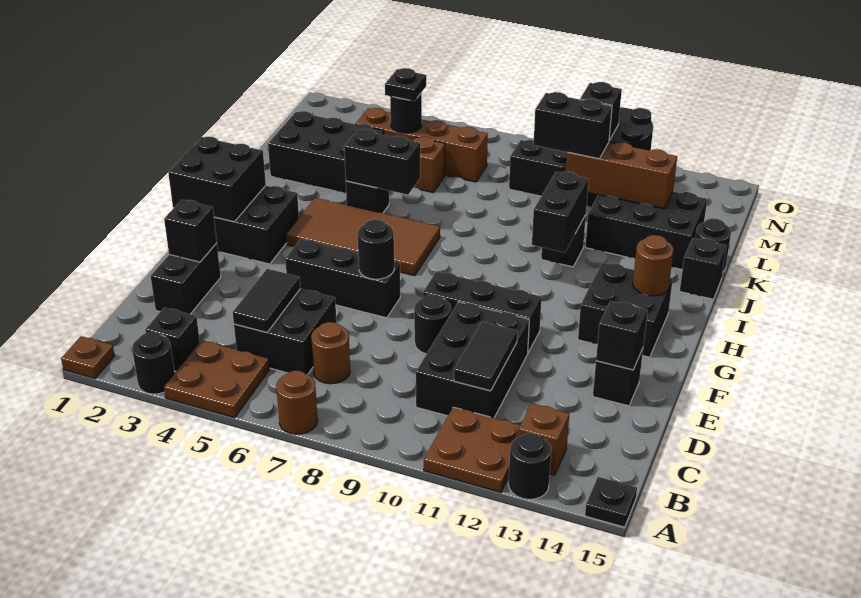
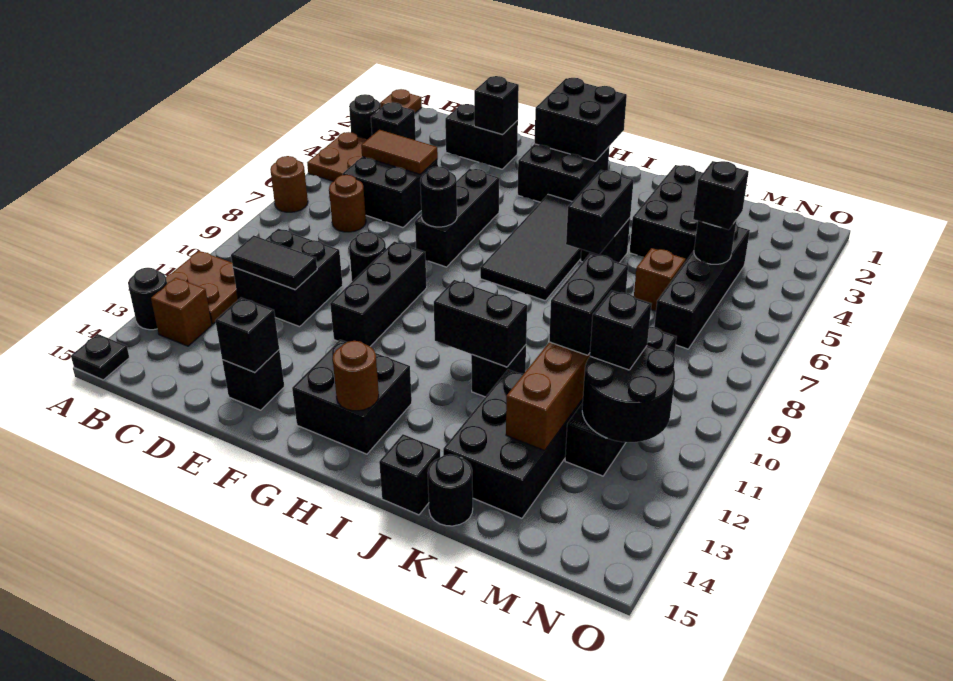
black 1x2 tile [233,269,300,333] -> brown 1x2 tile [361,130,438,174]
black 2x3 brick [416,302,529,418] -> black 2x2 brick [233,229,343,327]
brown 2x4 tile [286,198,440,276] -> black 2x4 tile [480,194,581,301]
brown 1x4 brick [356,108,488,182] -> black 1x4 brick [654,224,750,349]
black 1x1 plate [385,68,426,101] -> black 1x1 brick [693,161,749,230]

